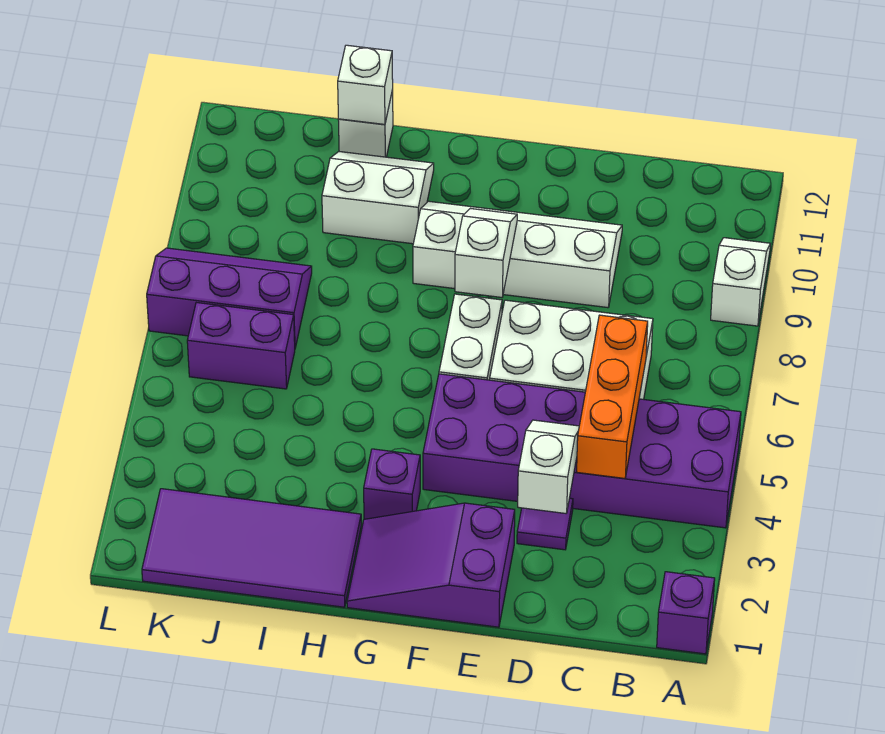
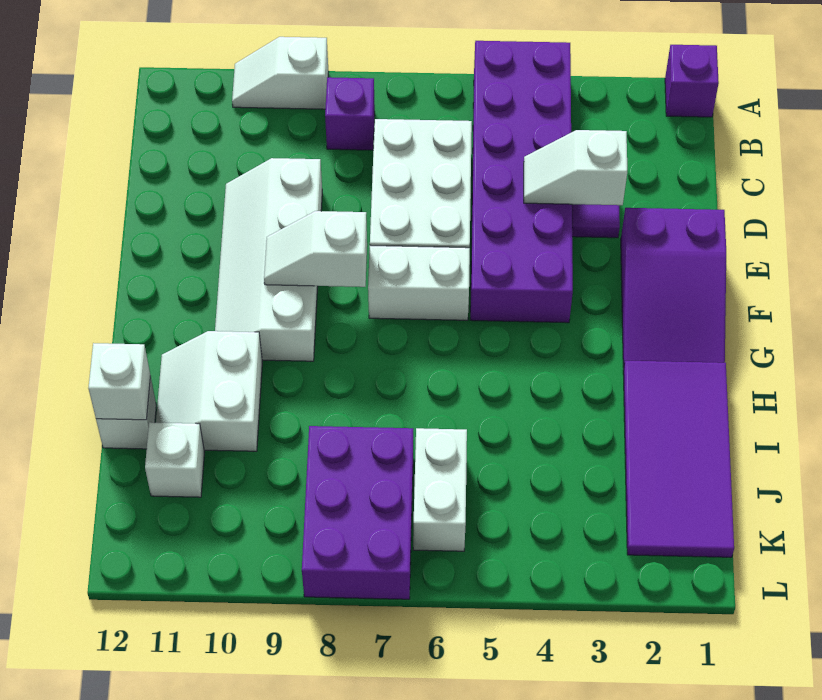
orange 1x3 brick [577,315,648,479] -> none
purple 1x1 brick [364,449,420,519] -> purple 1x1 brick moved to [325,77,375,150]
purple 1x2 brick [187,303,295,389] -> white 1x2 brick [413,428,467,551]
purple 2x3 slope [147,248,312,348] -> purple 2x3 brick [302,426,413,599]
none -> white 1x1 brick [145,422,204,497]

